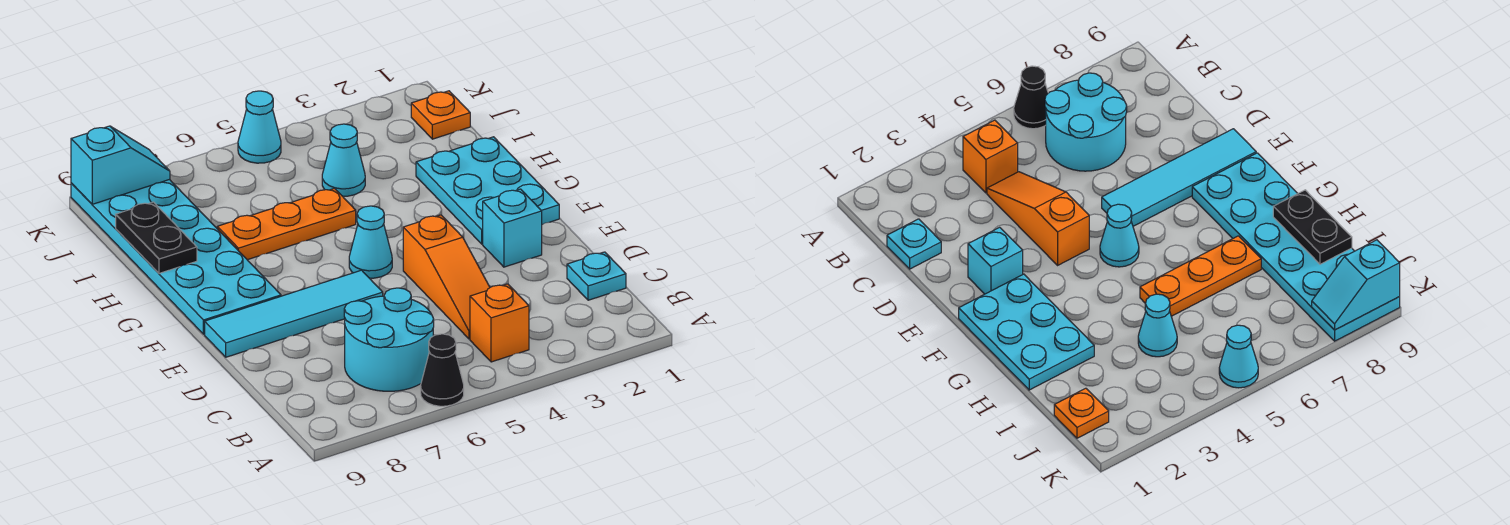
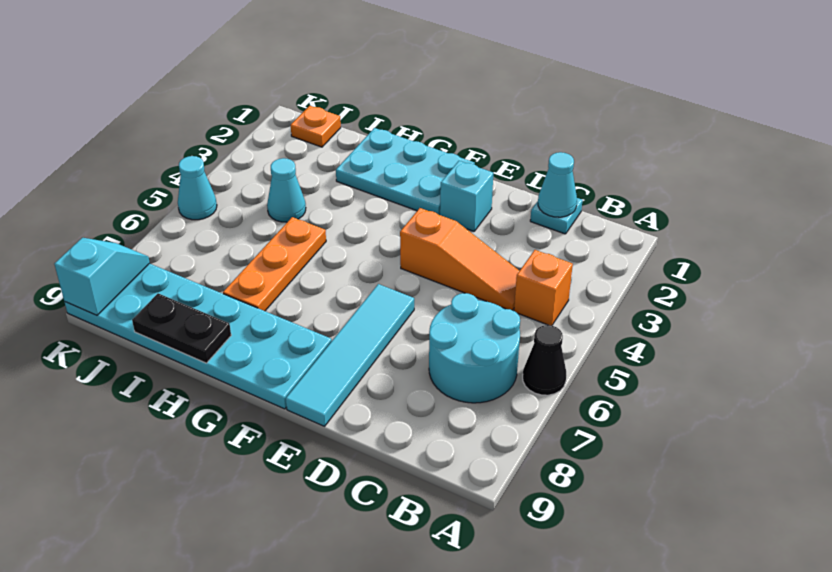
cyan 1x1 cone [349,206,392,278] -> cyan 1x1 cone moved to [538,152,577,217]

